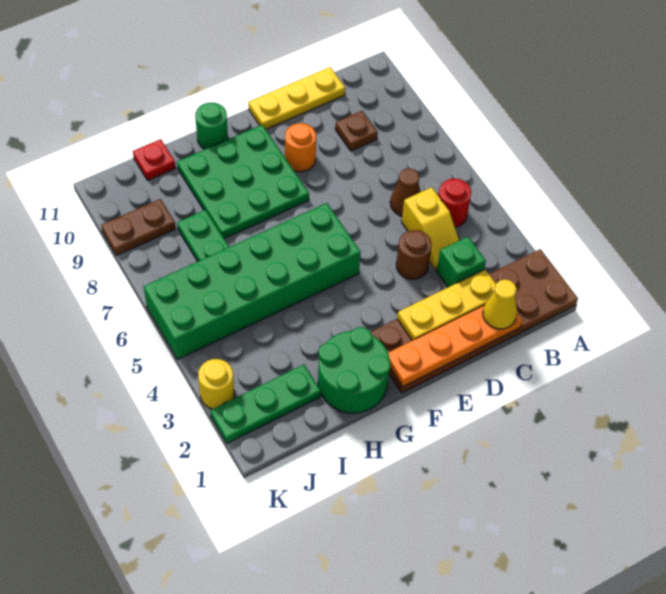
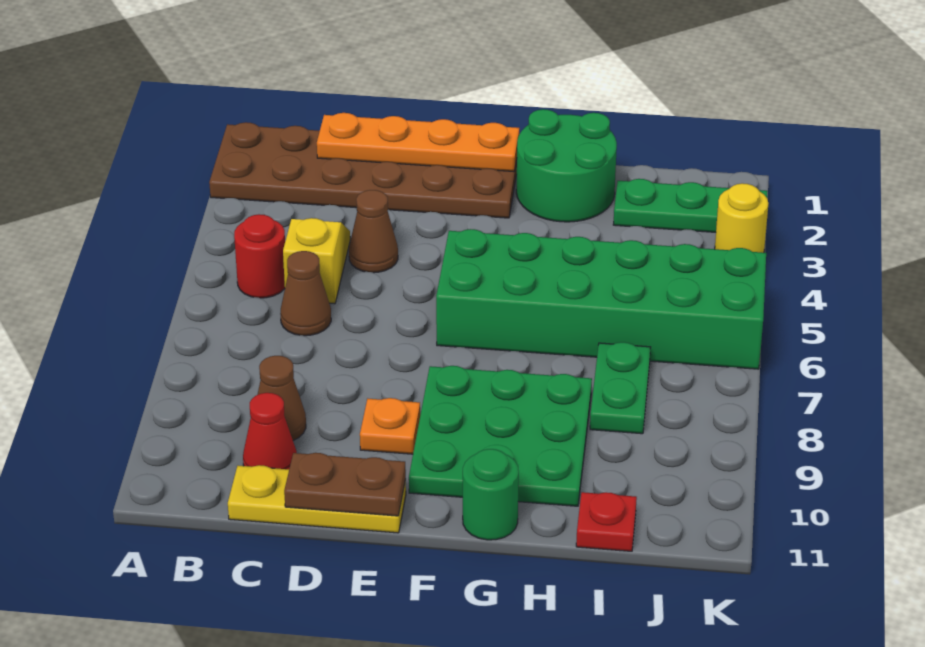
yellow 1x1 cone [483,279,517,329] -> none
yellow 1x3 plate [397,270,496,341] -> none
green 1x1 brick [437,237,486,287] -> none
brown 1x1 plate [335,111,378,151] -> brown 1x1 cone [257,356,306,441]
none -> red 1x1 cone [243,393,297,469]
brown 1x1 round brick [396,230,432,279] -> brown 1x1 cone [349,190,398,273]
orange 1x1 round brick [285,123,316,172] -> orange 1x1 plate [360,398,420,454]
brown 1x2 plate [101,199,176,255] -> brown 1x2 plate moved to [284,453,406,516]

